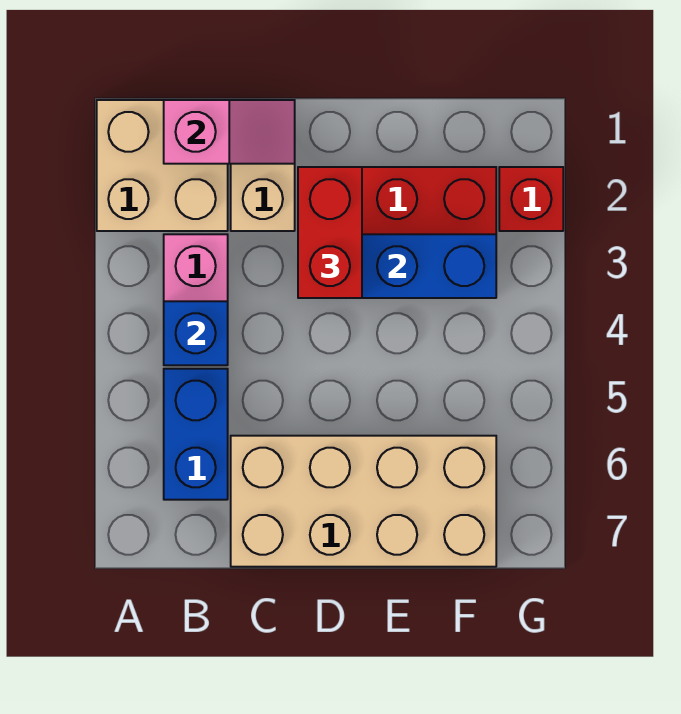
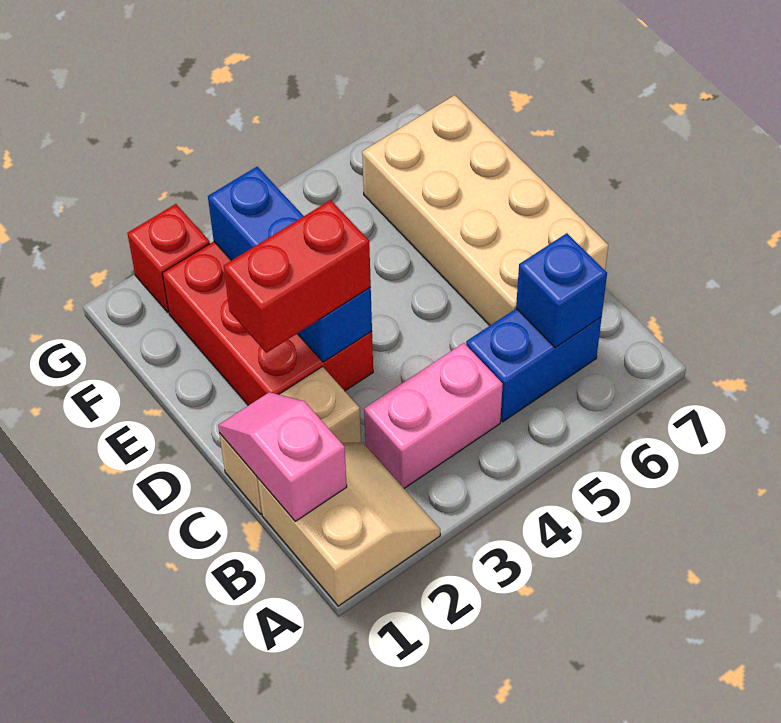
tan 2x2 brick [97,100,228,231] -> tan 2x2 slope [258,442,440,606]
blue 1x1 brick [164,301,228,365] -> blue 1x1 brick moved to [516,233,607,348]

